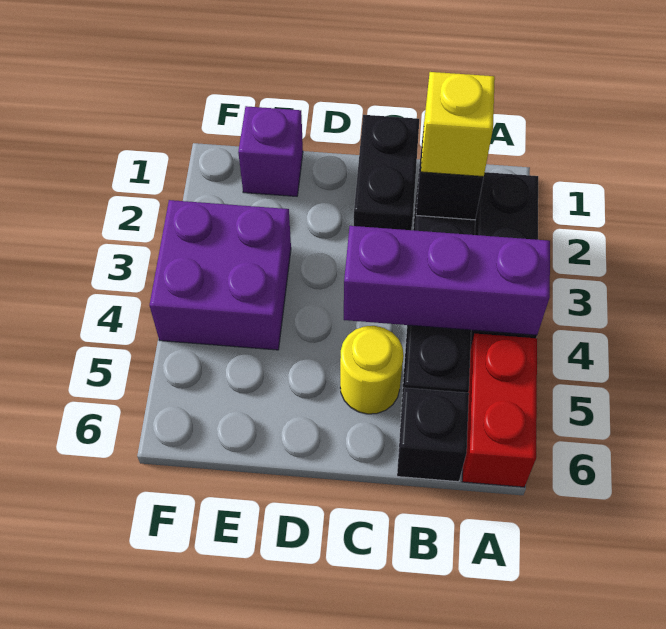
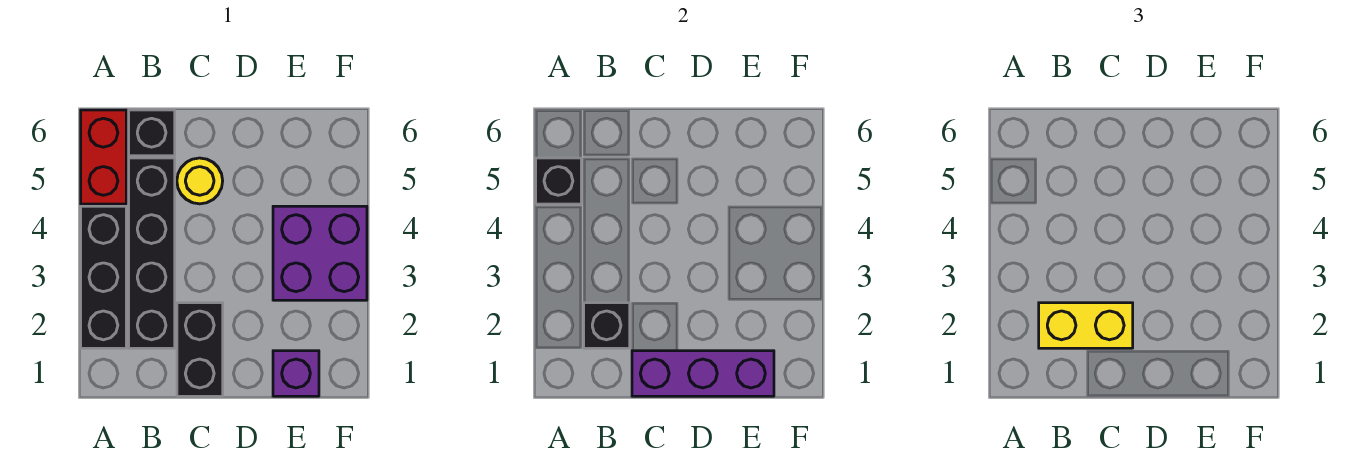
purple 1x3 brick [344,226,550,335] -> purple 1x3 brick moved to [632,351,774,396]
none -> black 1x1 brick [536,158,581,204]
yellow 1x1 brick [421,72,495,177] -> yellow 1x2 brick [1039,303,1133,348]

